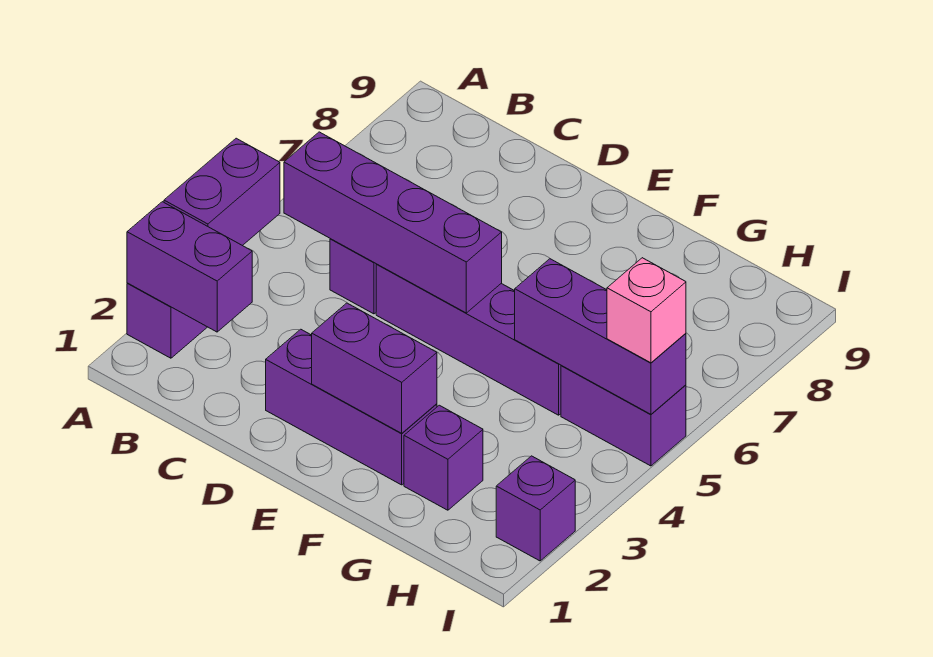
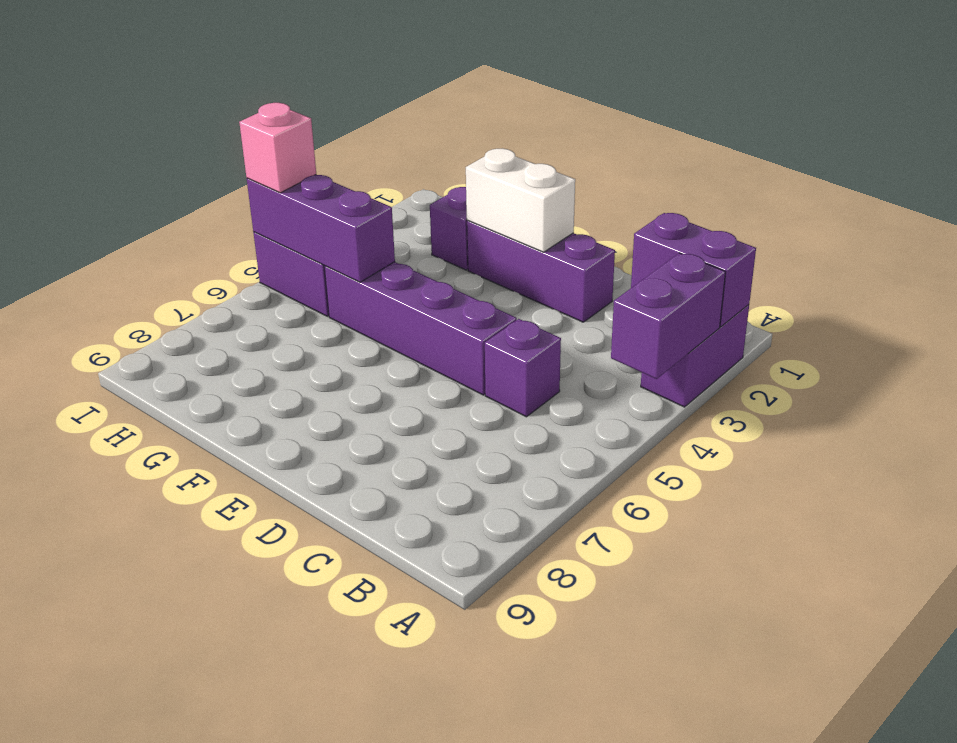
purple 1x4 brick [284,132,502,313] -> none
purple 1x2 brick [312,303,437,433] -> white 1x2 brick [466,148,575,252]
purple 1x1 brick [496,456,575,561] -> none

